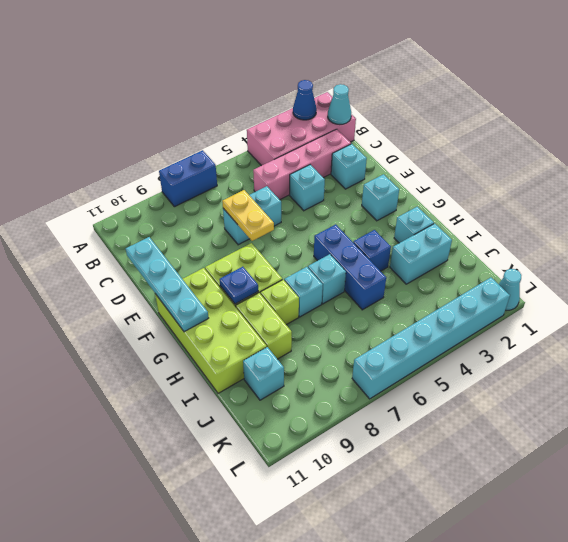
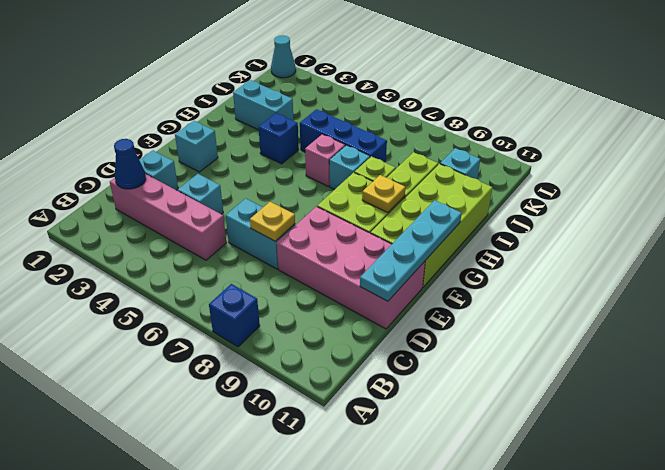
pink 2x4 brick [247,92,356,166] -> pink 2x4 brick moved to [277,206,425,329]
blue 1x1 cone [293,80,317,120] -> blue 1x1 cone moved to [114,139,146,189]
blue 1x2 brick [159,150,217,207] -> blue 1x1 brick [209,284,260,347]
cyan 1x1 cone [328,84,351,124] -> none
yellow 1x2 plate [222,190,274,241] -> yellow 1x1 plate [250,202,295,241]
blue 1x3 brick [314,224,386,310] -> blue 1x3 brick turned to [300,109,387,163]
blue 1x1 plate [219,267,258,304] -> yellow 1x1 plate [362,175,405,213]
cyan 1x1 brick [394,207,434,243] -> none
cyan 1x1 brick [308,254,346,304] -> pink 1x1 brick [305,134,345,186]
cyan 1x6 brick [352,278,510,399] -> none

